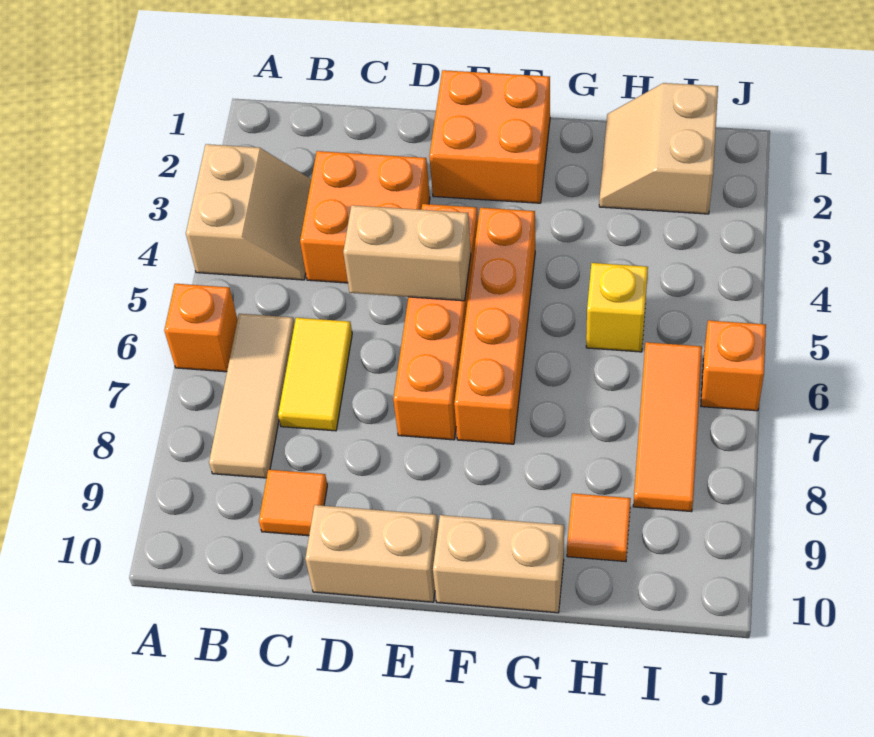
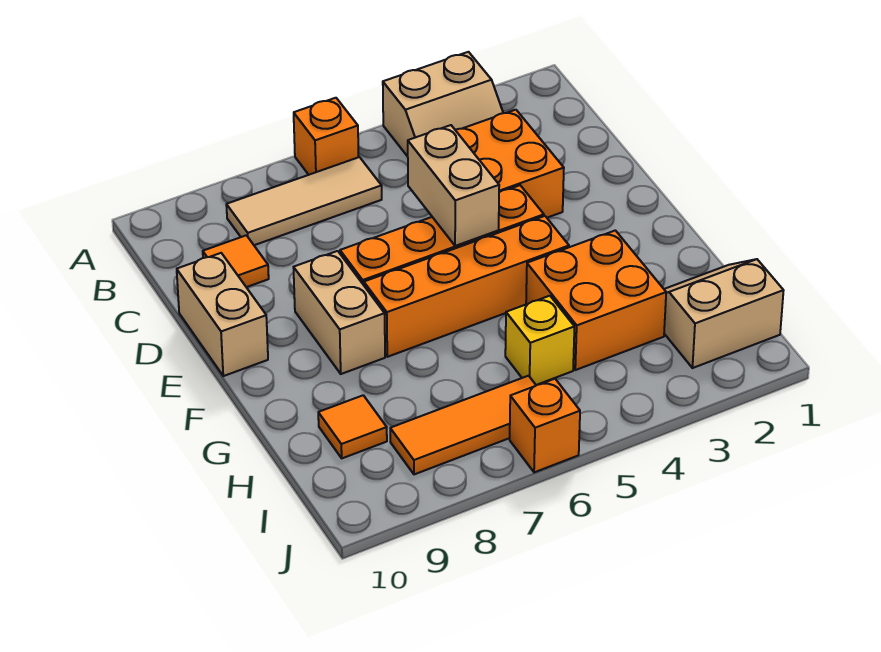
yellow 1x2 tile [278,318,352,431] -> none
orange 2x2 brick [429,70,550,203] -> orange 2x2 brick moved to [526,230,666,370]
tan 1x2 brick [433,515,564,613] -> tan 1x2 brick moved to [293,251,385,374]

